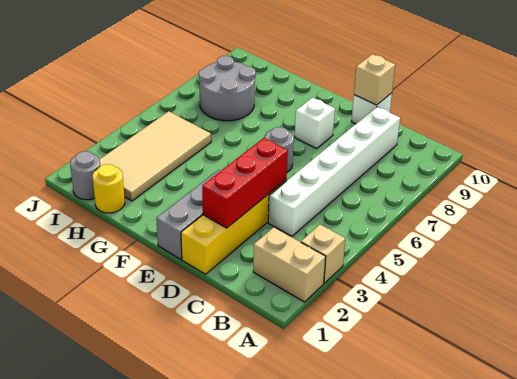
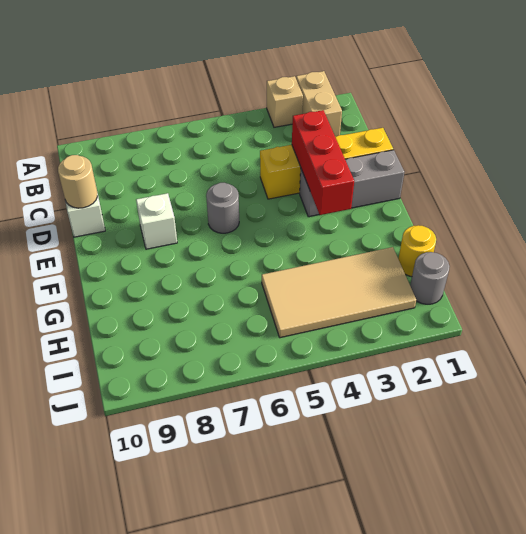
white 1x6 brick [268,107,400,236] -> none
red 1x3 brick [202,138,288,228] -> red 1x3 brick turned to [292,110,354,215]
tan 1x1 brick [354,54,395,105] -> tan 1x1 round brick [58,155,97,208]
grey 2x2 round brick [199,56,256,121] -> none

